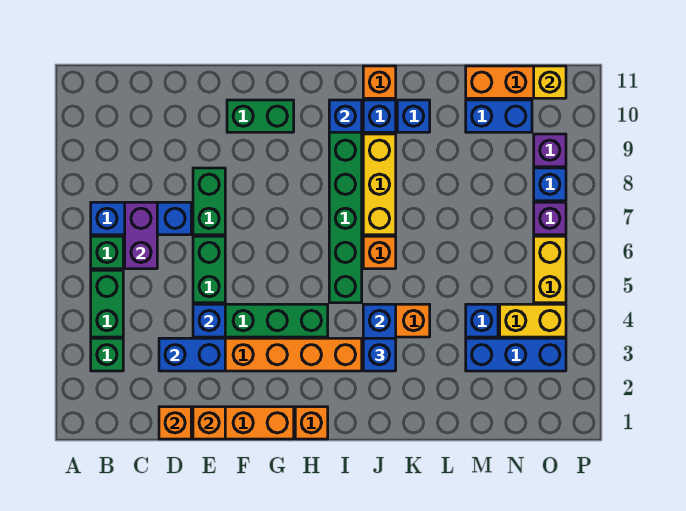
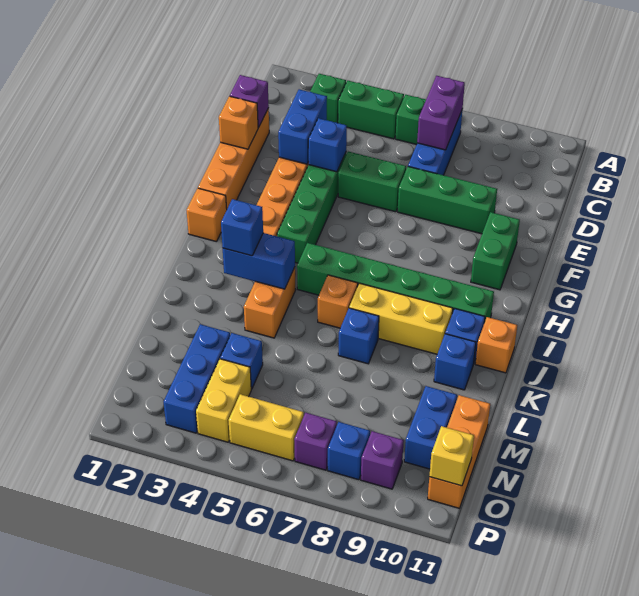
purple 1x2 brick [125,202,157,269] -> purple 1x2 brick turned to [417,76,465,150]
orange 1x1 brick [159,407,191,439] -> purple 1x1 brick [230,75,269,128]
green 1x2 brick [193,168,225,235] -> green 1x3 brick [398,167,497,234]
blue 1x1 brick [329,100,362,132] -> blue 1x1 brick moved to [338,308,379,364]

